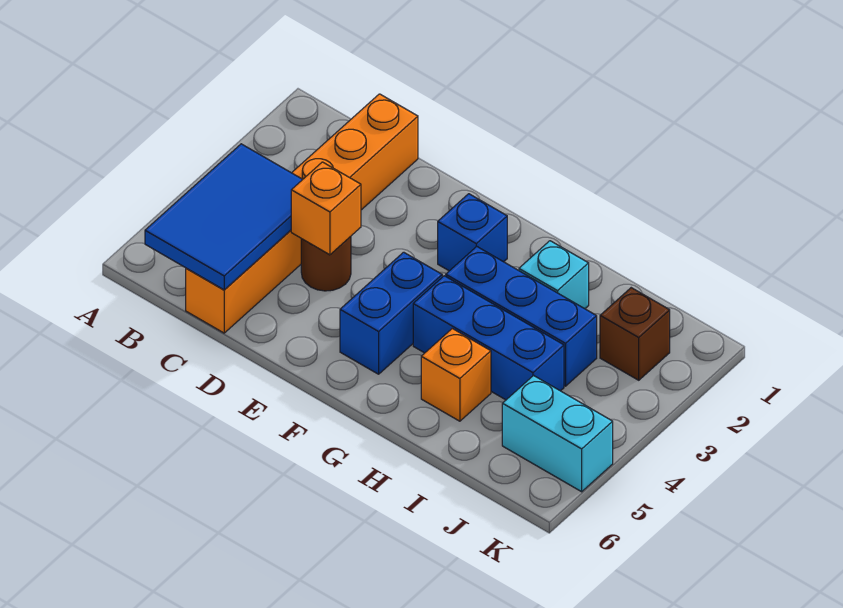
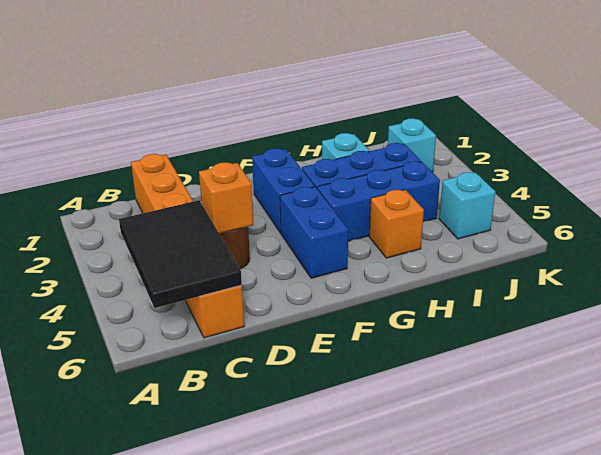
blue 2x3 tile [145,144,303,290] -> black 2x3 tile [119,200,242,308]
blue 1x1 brick [438,194,507,271] -> blue 1x2 brick [252,148,315,233]
brown 1x1 brick [600,288,670,380] -> cyan 1x1 brick [388,118,436,172]
cyan 1x2 brick [502,376,613,492] -> cyan 1x1 brick [439,172,495,239]

